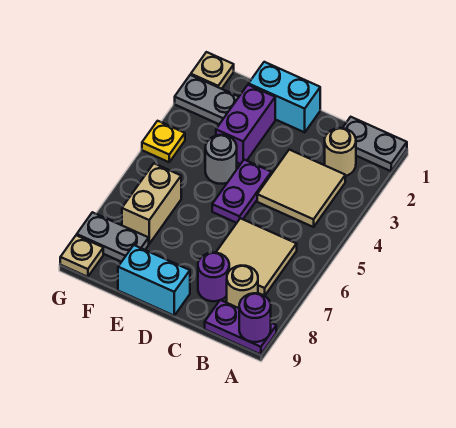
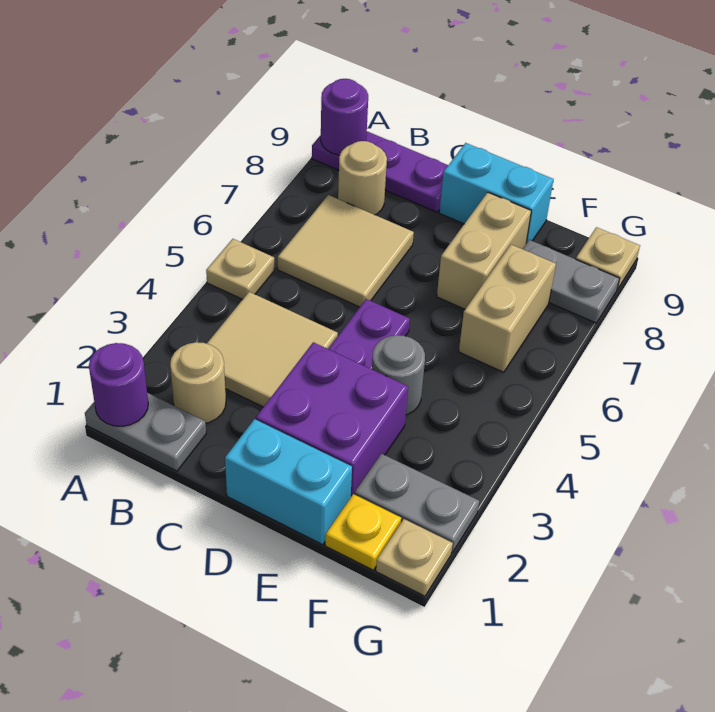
none -> tan 1x1 plate [206,239,274,299]
purple 1x2 plate [205,300,276,355] -> purple 1x3 plate [312,132,448,212]
purple 1x1 round brick [198,253,229,301] -> purple 1x1 round brick moved to [89,343,148,426]
purple 1x2 brick [216,85,275,164] -> purple 2x2 brick [256,342,408,497]
none -> tan 1x2 brick [437,192,531,309]
yellow 1x1 plate [142,121,185,162] -> yellow 1x1 plate moved to [325,494,401,570]

